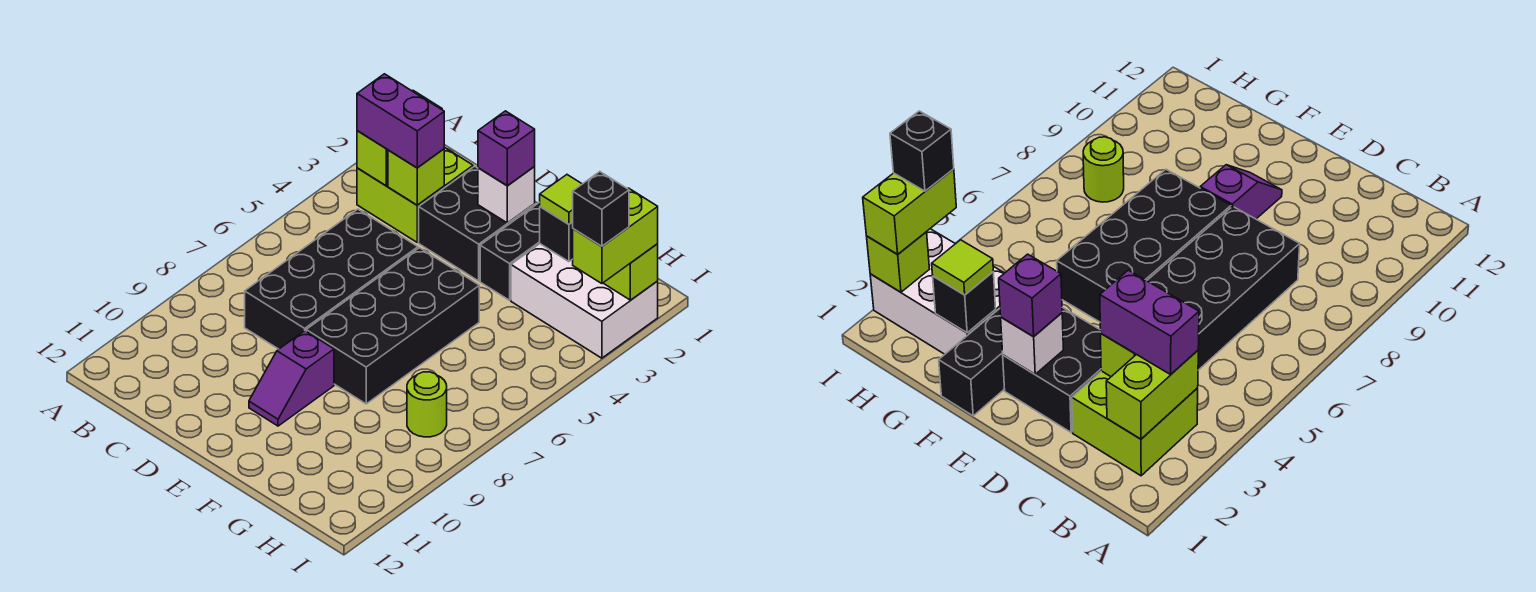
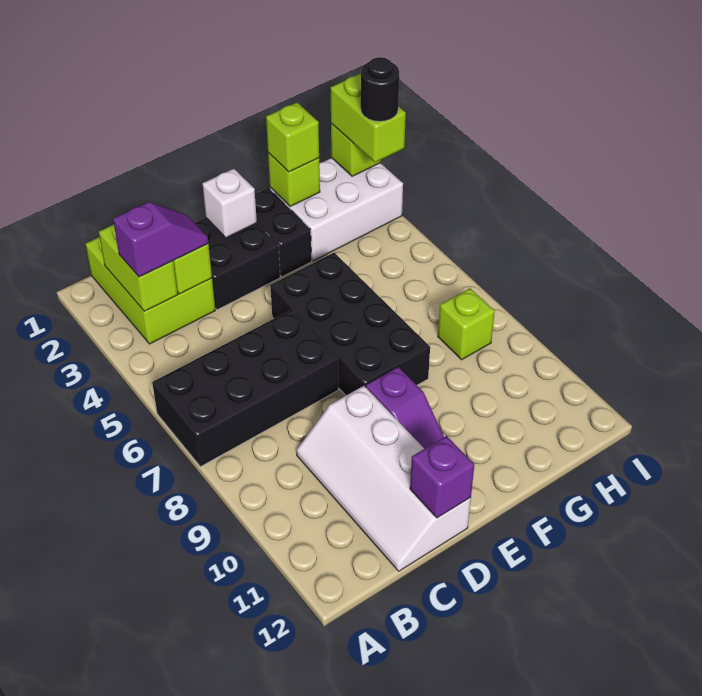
lime 2x2 brick [357,147,473,242] -> lime 2x3 brick [86,237,215,344]
purple 1x2 brick [357,74,444,168] -> purple 1x2 slope [113,202,208,277]
black 2x4 brick [245,209,418,349] -> black 2x4 brick turned to [152,310,338,467]
none -> white 2x4 slope [296,386,471,571]
purple 1x1 brick [478,111,535,186] -> purple 1x1 brick moved to [410,436,474,518]
black 1x3 brick [480,202,540,300] -> black 1x2 brick [255,188,312,277]
black 1x1 brick [540,207,573,262] -> lime 1x1 brick [268,153,320,206]
lime 1x1 tile [540,175,582,224] -> lime 1x1 brick [266,102,319,172]
lime 1x1 round brick [407,372,447,437] -> lime 1x1 brick [438,288,495,360]
black 1x1 brick [573,172,629,246] -> black 1x1 round brick [361,57,399,121]

